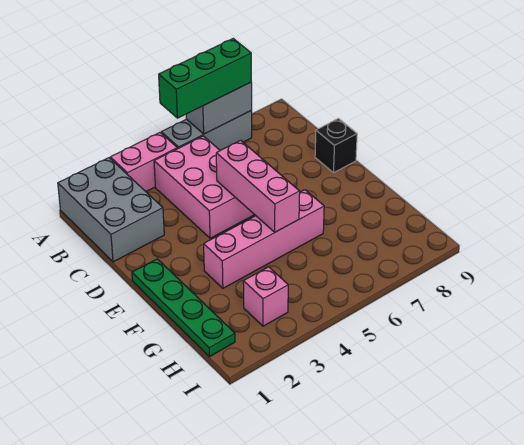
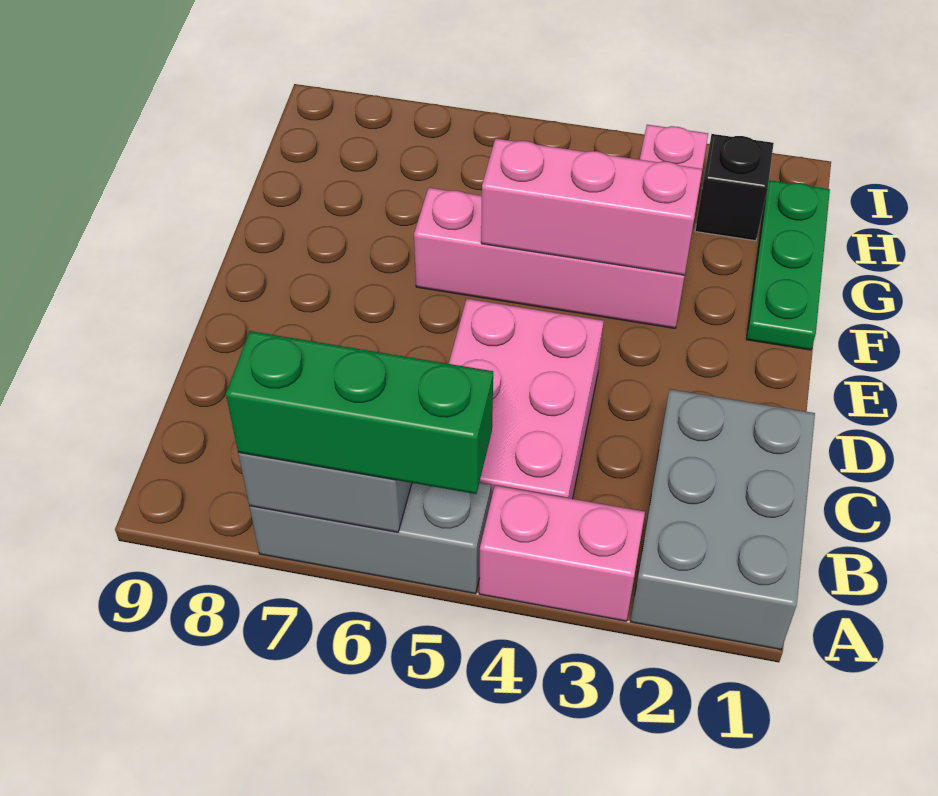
pink 1x3 brick [216,140,300,232] -> pink 1x3 brick turned to [481,139,702,275]
black 1x1 brick [315,119,357,173] -> black 1x1 brick moved to [695,134,774,241]
green 1x4 plate [132,259,235,357] -> green 1x3 plate [746,180,830,350]

